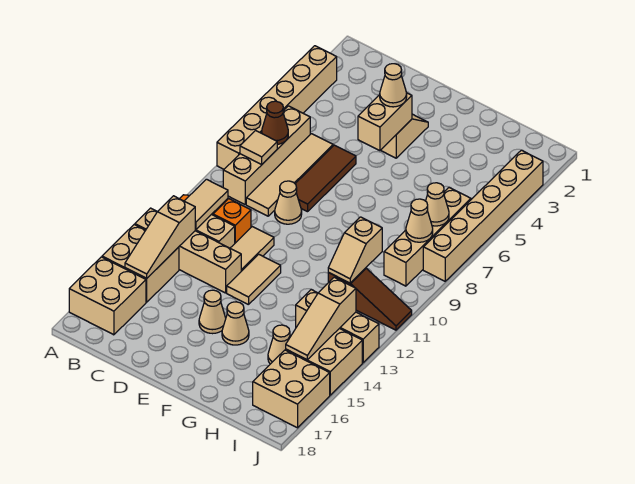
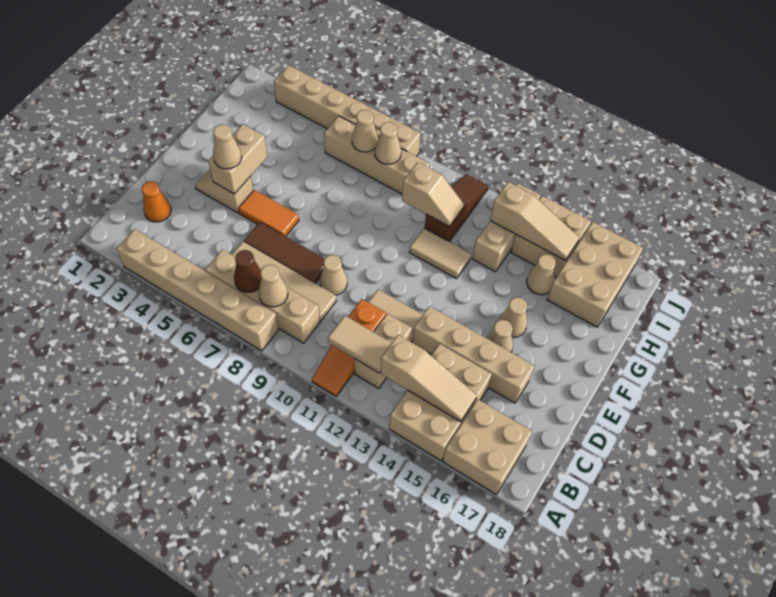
tan 1x4 brick [135,208,241,293] -> tan 1x4 brick turned to [412,306,534,403]
tan 2x2 brick [102,225,179,302] -> tan 2x3 brick [389,344,492,461]
tan 1x1 tile [240,131,277,164] -> tan 1x1 cone [258,265,288,307]
none -> orange 1x1 cone [142,181,171,222]
tan 1x2 brick [358,93,412,151] -> tan 1x2 brick turned to [208,124,268,194]
none -> orange 1x2 tile [238,190,299,236]
tan 1x2 tile [227,254,281,305] -> tan 1x2 tile moved to [409,228,471,279]
tan 2x2 brick [253,350,330,428] -> tan 2x3 brick [547,222,643,327]

